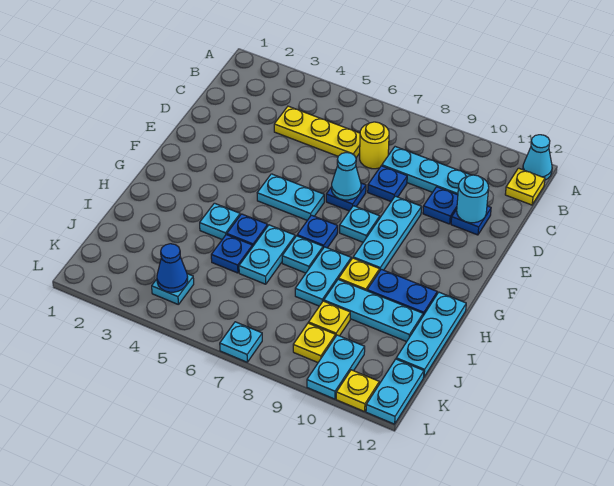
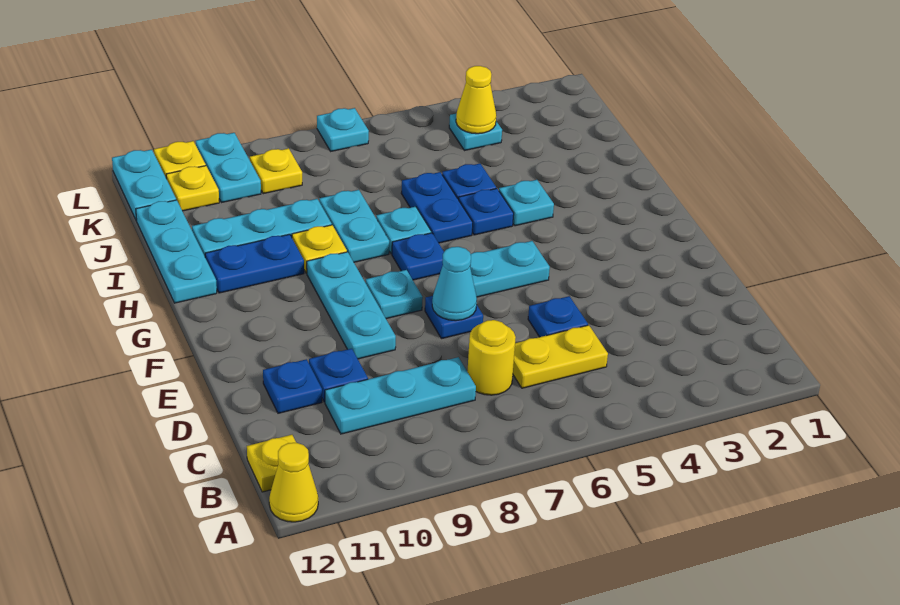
cyan 1x1 cone [523,135,552,180] -> yellow 1x1 cone [269,443,318,522]
yellow 1x3 plate [274,106,360,157] -> yellow 1x2 plate [513,325,608,388]
blue 1x1 plate [368,166,407,201] -> blue 1x1 plate moved to [528,296,588,337]
cyan 1x1 round brick [457,175,489,223] -> none
cyan 1x2 plate [239,225,295,284] -> blue 1x2 plate [401,172,473,243]
yellow 1x1 plate [309,301,350,337] -> yellow 1x1 plate moved to [166,166,219,211]
blue 1x1 cone [157,244,188,292] -> yellow 1x1 cone [456,66,496,134]

